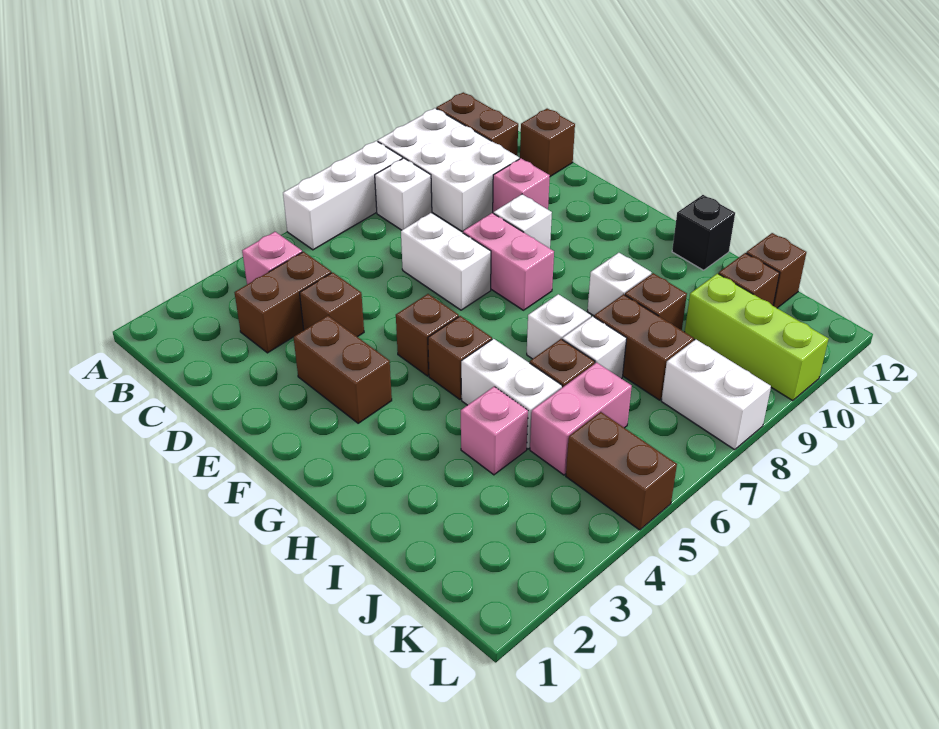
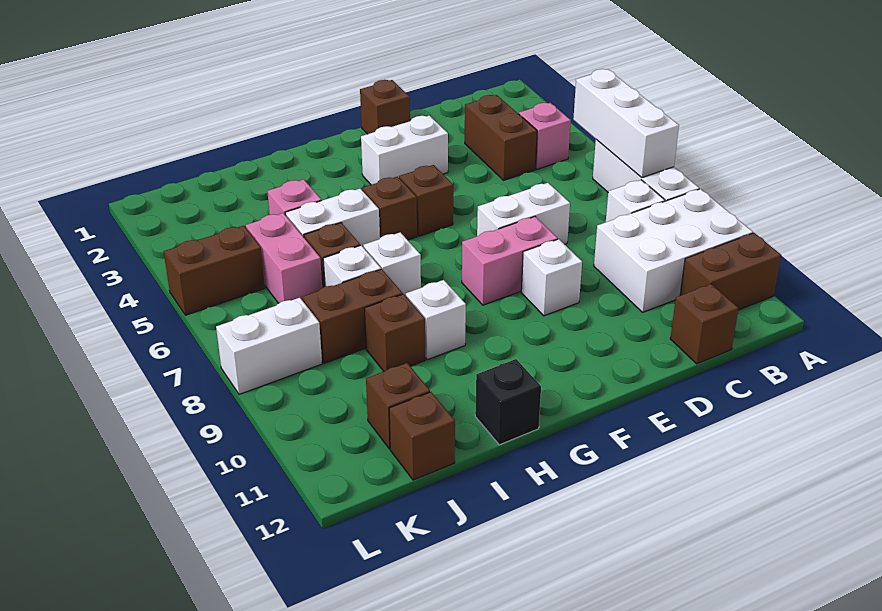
none -> white 1x3 brick [573,69,679,178]
brown 1x1 brick [300,272,364,337] -> brown 1x1 brick moved to [360,80,410,134]
pink 1x1 brick [493,158,550,213] -> none
brown 1x2 brick [294,316,392,423] -> white 1x2 brick [361,115,448,185]
lime 1x3 brick [685,273,829,401] -> none

